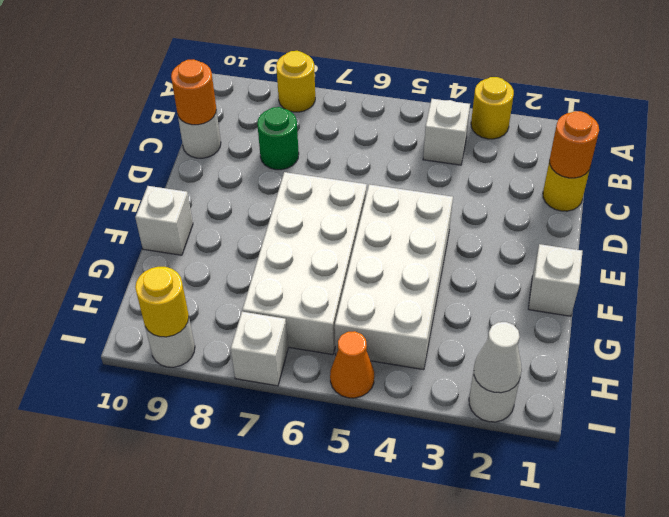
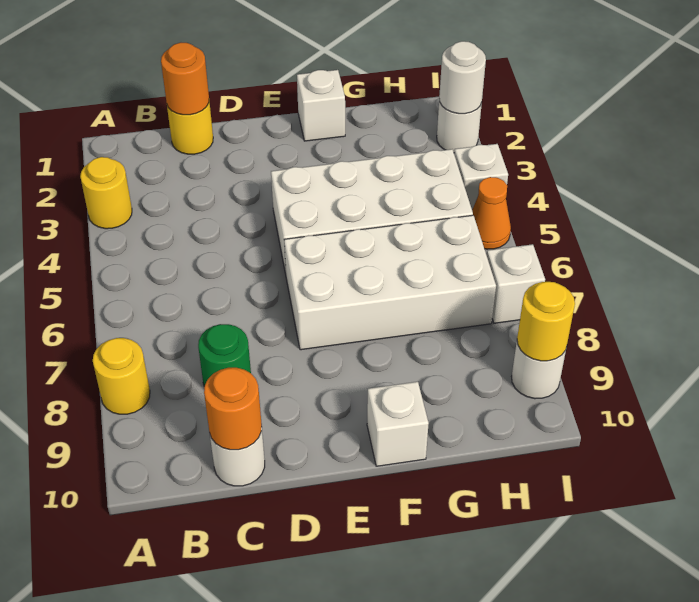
white 1x1 brick [423,99,470,165] -> white 1x1 brick moved to [454,144,508,209]
white 1x1 cone [474,322,522,393] -> white 1x1 round brick [439,41,486,114]

